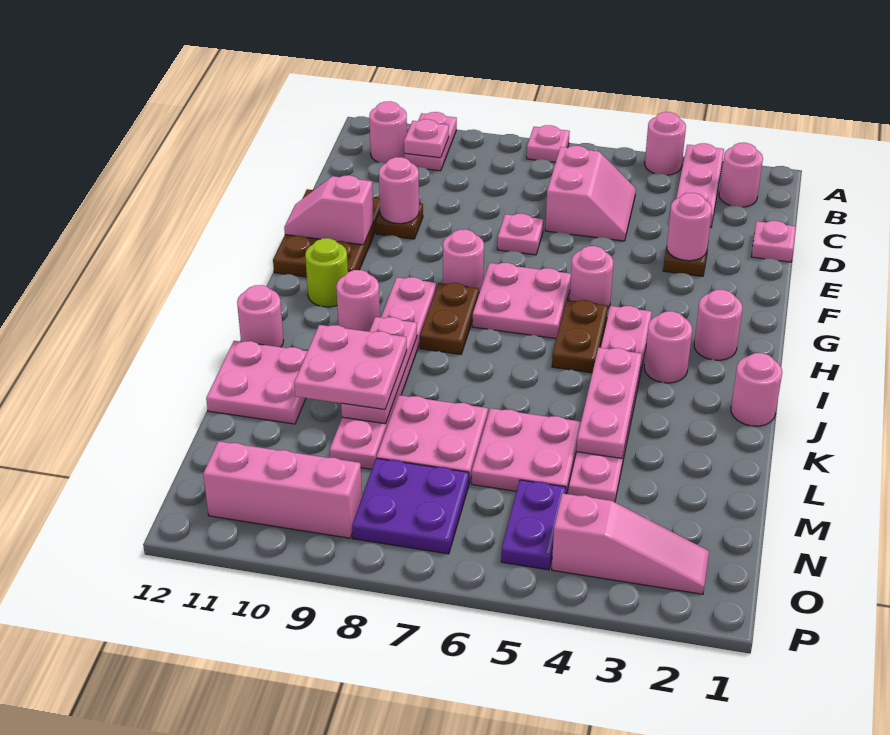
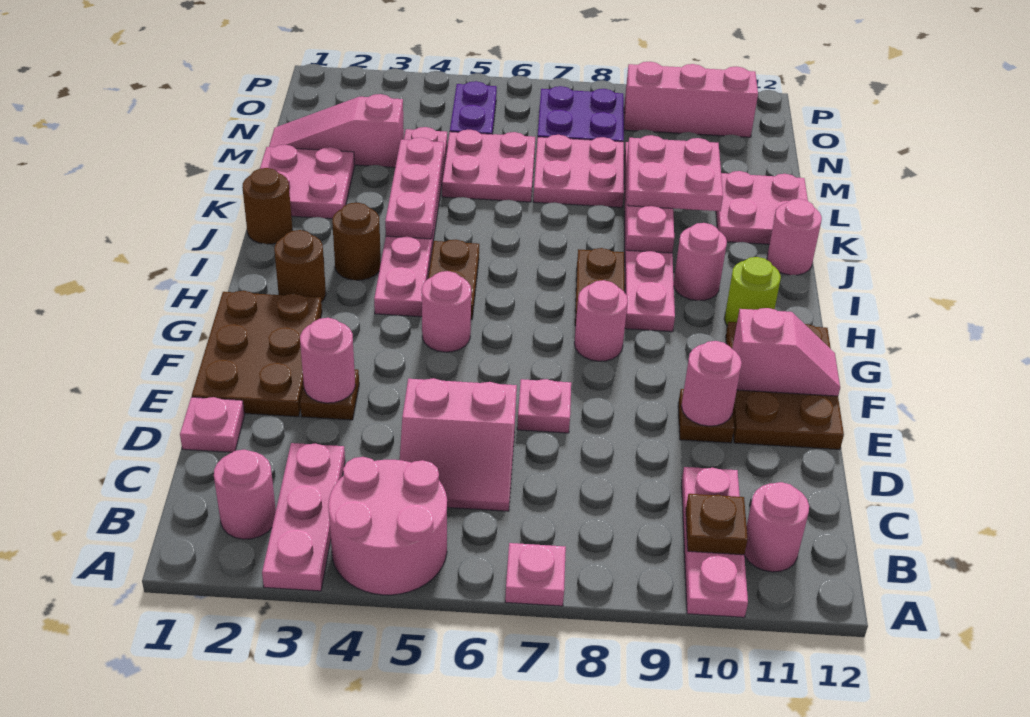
pink 1x1 round brick [645,112,686,175] -> pink 2x2 round brick [328,457,447,595]
pink 1x2 plate [404,112,457,171] -> pink 1x3 plate [682,467,748,617]
pink 1x1 plate [404,119,449,158] -> brown 1x1 plate [686,494,748,555]
pink 2x2 slope [545,146,636,241] -> pink 2x2 slope turned to [400,378,517,511]
none -> brown 2x3 plate [192,291,322,417]
pink 2x2 plate [472,263,571,339] -> pink 2x2 plate moved to [260,145,355,219]
pink 1x1 round brick [694,290,742,360] -> brown 1x1 round brick [274,230,326,302]
pink 1x1 round brick [644,311,692,383] -> brown 1x1 round brick [332,203,381,280]
pink 1x1 round brick [731,353,782,426] -> brown 1x1 round brick [242,168,292,244]
pink 1x3 slope [552,493,709,594] -> pink 1x3 slope moved to [269,94,404,167]

